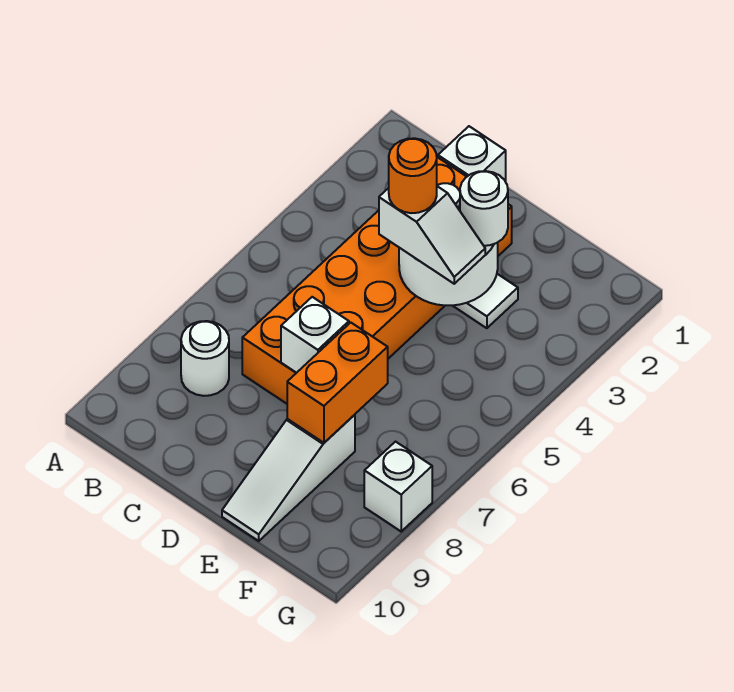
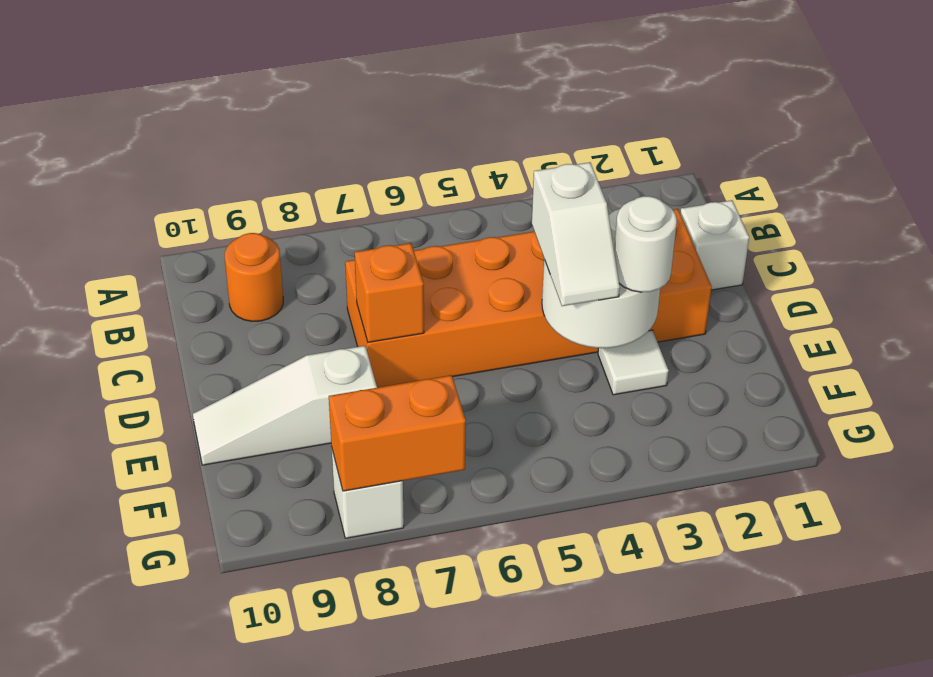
white 1x1 round brick [181,321,229,396] -> none
orange 1x1 round brick [389,138,437,213] -> orange 1x1 round brick moved to [225,233,283,321]
white 1x1 brick [281,297,349,373] -> orange 1x1 brick [355,243,424,342]
orange 1x2 brick [287,323,388,443] -> orange 1x2 brick moved to [329,375,466,491]

